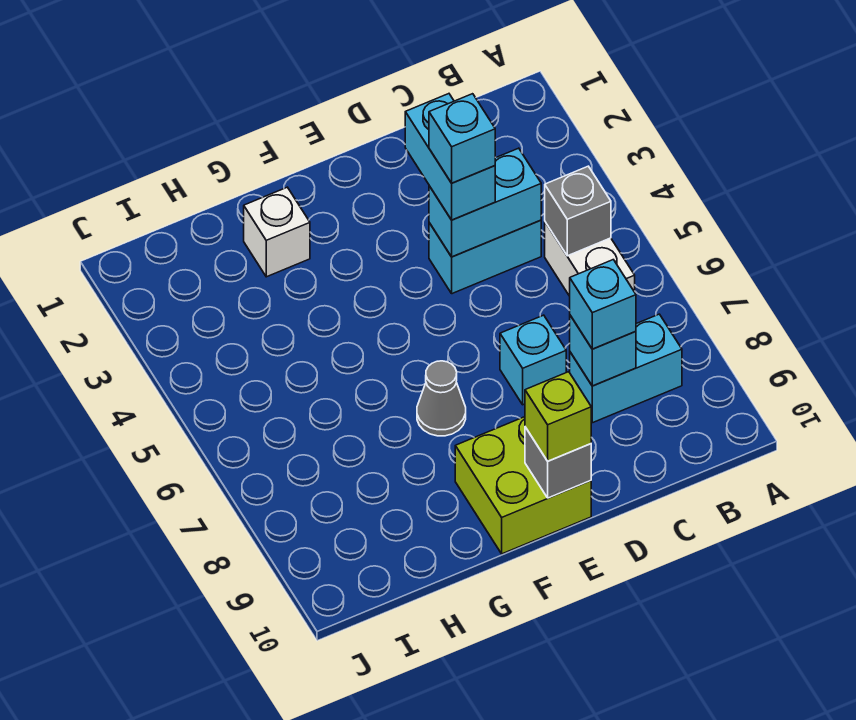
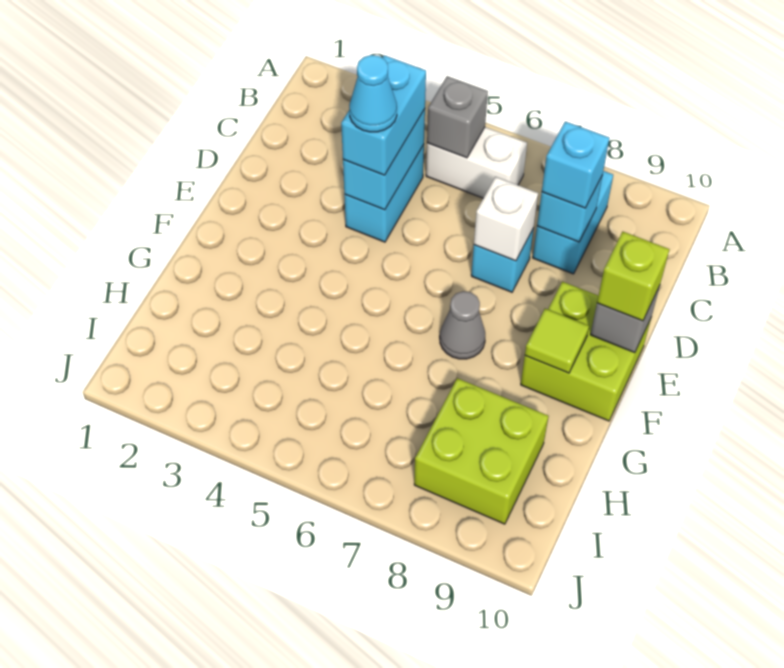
cyan 1x2 brick [405,94,495,220] -> cyan 1x2 brick turned to [341,55,426,175]
cyan 1x1 brick [429,94,495,183] -> cyan 1x1 cone [349,55,397,132]
none -> lime 1x1 tile [525,309,589,373]
white 1x1 brick [244,187,310,277] -> white 1x1 brick moved to [474,177,538,261]
none -> lime 2x2 brick [414,378,548,524]

